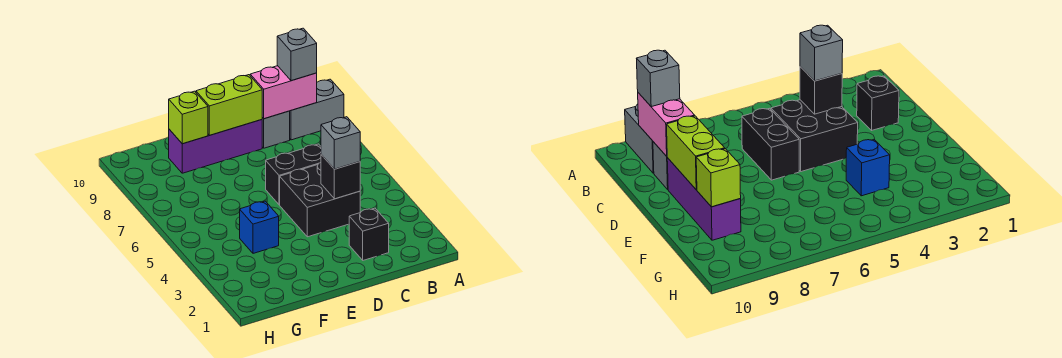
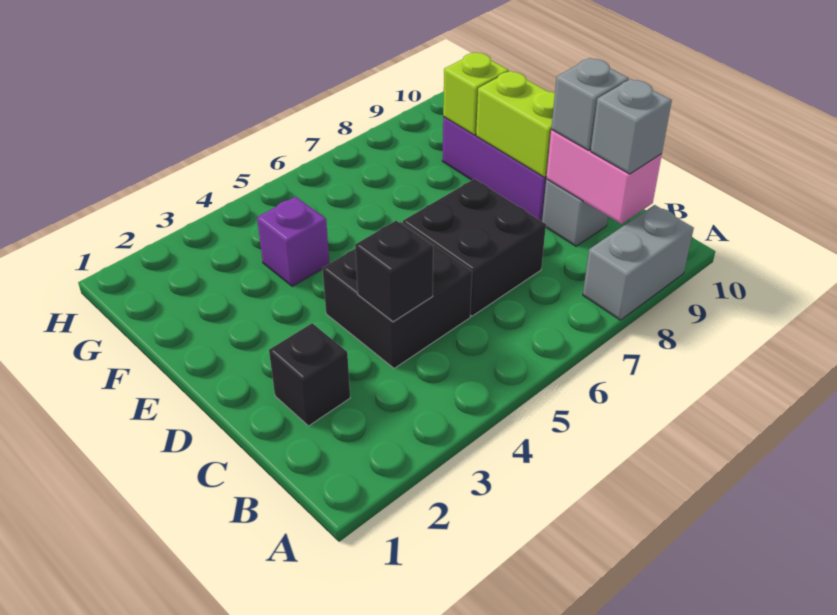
grey 1x2 brick [290,79,344,140] -> grey 1x2 brick turned to [583,205,694,320]
grey 1x1 brick [321,117,360,169] -> grey 1x1 brick moved to [551,58,629,150]
black 1x2 brick [266,144,321,205] -> black 2x2 brick [403,179,546,316]
blue 1x1 brick [240,201,279,253] -> purple 1x1 brick [257,197,329,286]

